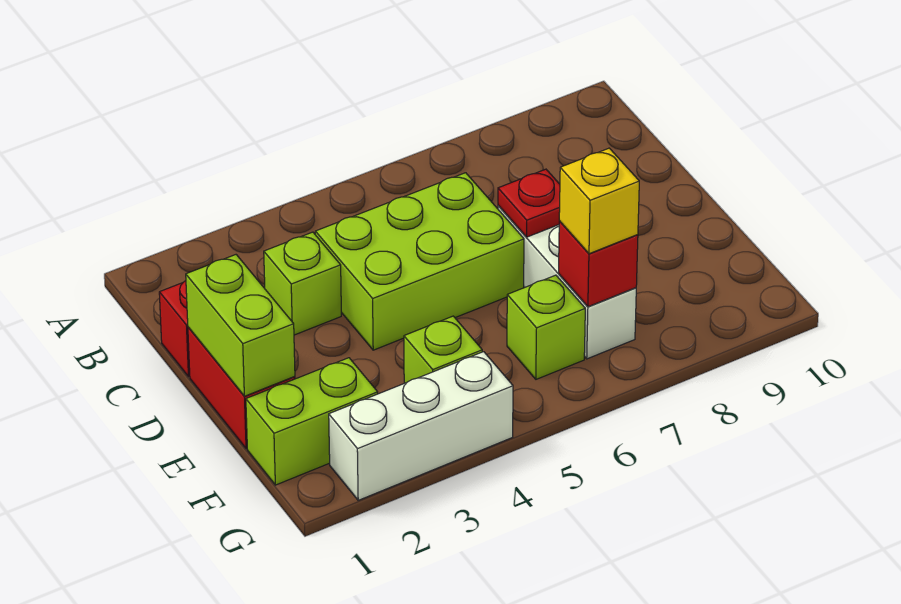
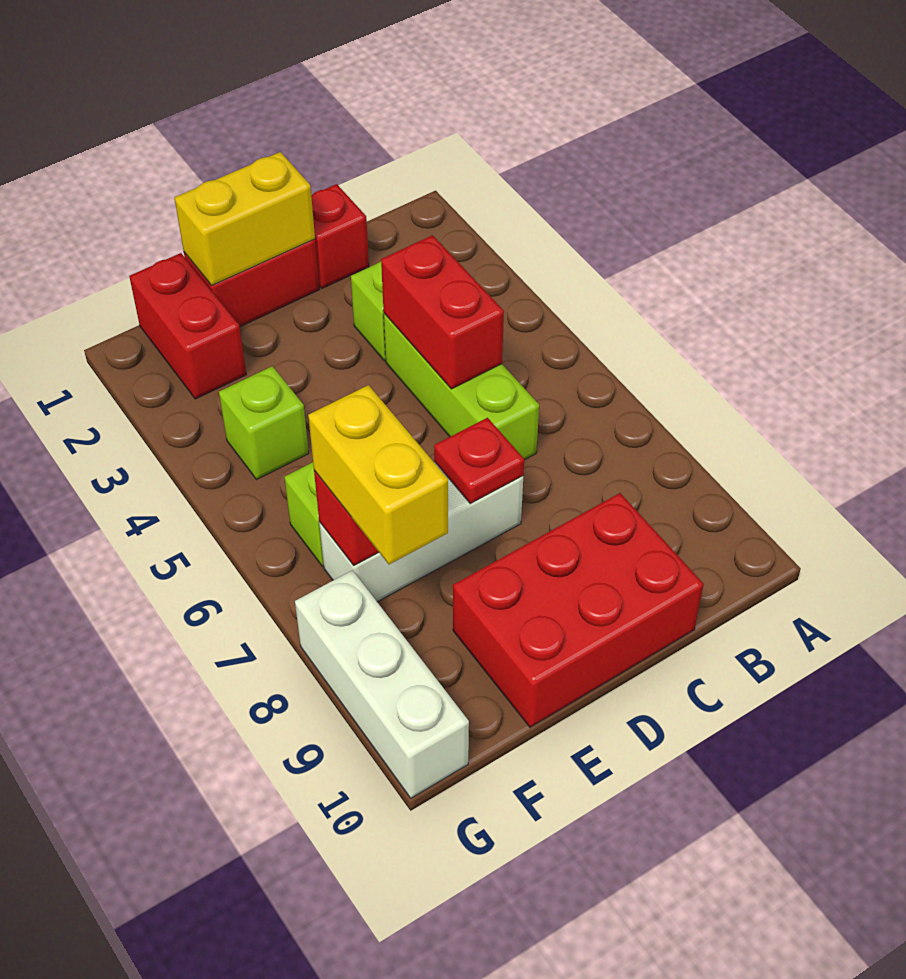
lime 2x3 brick [315,173,524,350] -> lime 1x3 brick [384,314,539,460]
none -> red 1x2 brick [381,235,504,389]
none -> red 2x3 brick [453,493,704,727]
lime 1x2 brick [186,255,295,396] -> yellow 1x2 brick [174,152,315,286]
lime 1x2 brick [246,358,378,485] -> red 1x2 brick [129,253,246,399]
yellow 1x1 brick [559,148,639,254] -> yellow 1x2 brick [308,385,448,564]
white 1x3 brick [329,352,513,500] -> white 1x3 brick moved to [295,570,469,798]

